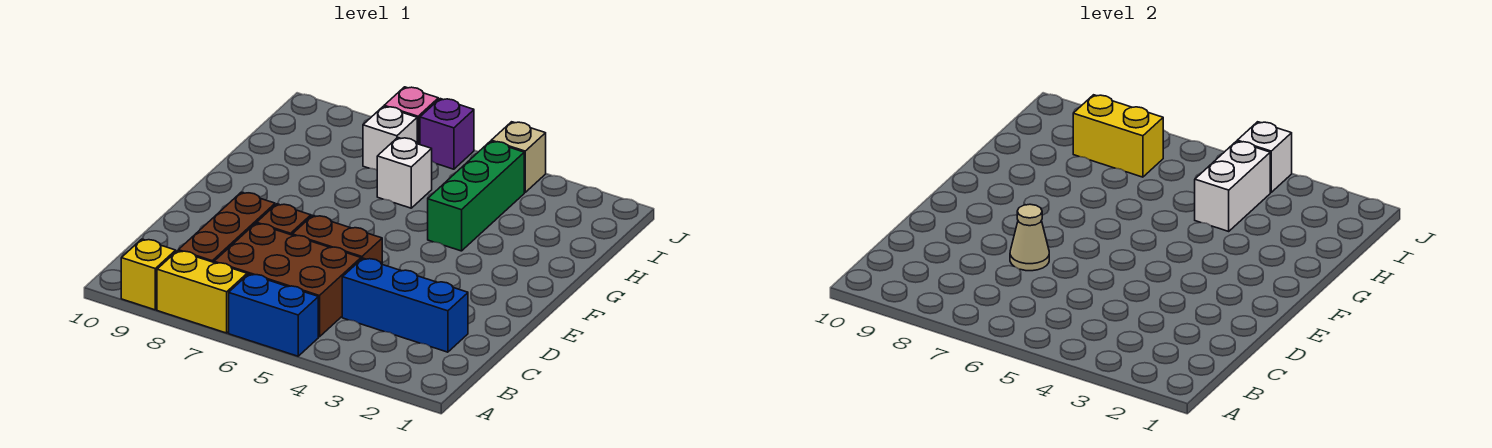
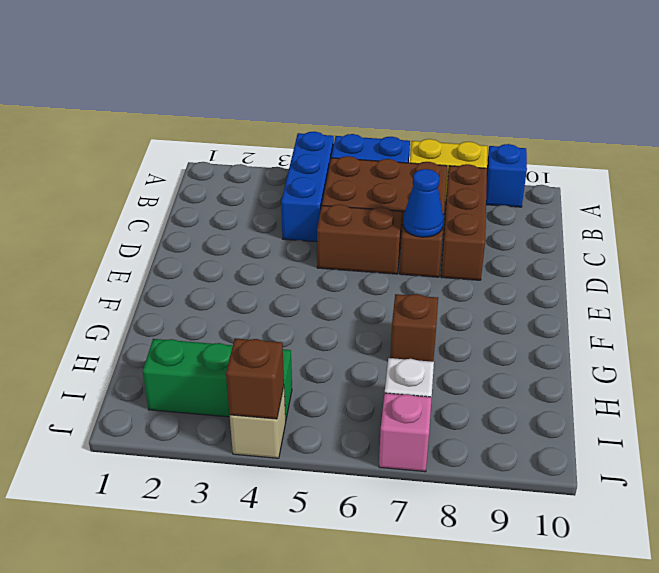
yellow 1x1 brick [121,239,176,310] -> blue 1x1 brick [486,144,527,207]
blue 1x3 brick [342,258,468,352] -> blue 1x3 brick turned to [281,131,334,242]
tan 1x1 cone [1010,204,1049,271] -> blue 1x1 cone [403,169,444,237]
green 1x3 brick [428,141,524,251] -> green 1x3 brick turned to [143,339,292,422]
none -> brown 1x1 brick [390,294,438,362]
white 1x2 brick [1195,141,1270,231] -> none
white 1x1 brick [377,138,432,208] -> none
yellow 1x2 brick [1073,95,1163,177] -> none
white 1x1 brick [1237,122,1292,192] -> brown 1x1 brick [226,338,284,419]
purple 1x1 brick [420,99,474,169] -> none

